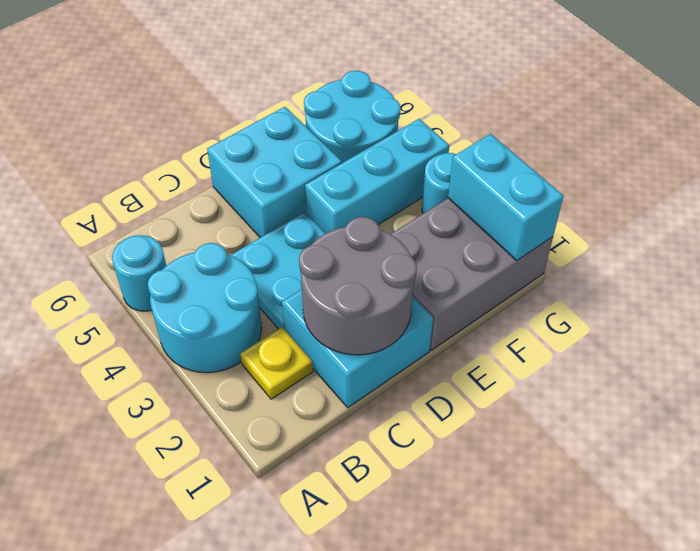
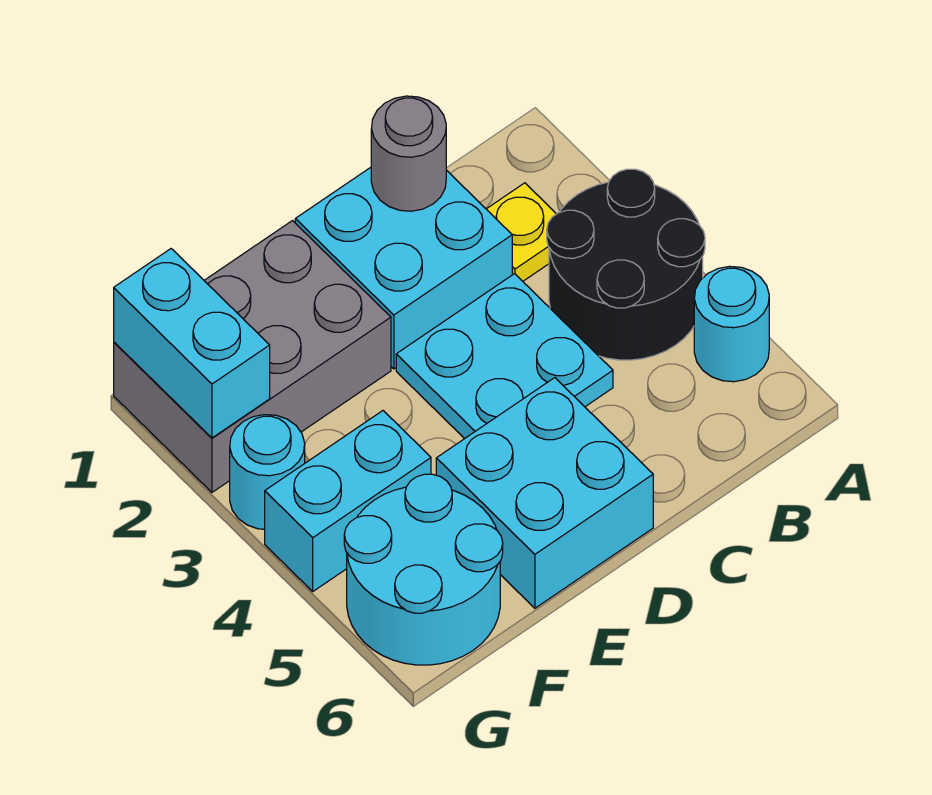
cyan 2x2 round brick [148,243,262,373] -> black 2x2 round brick [547,169,705,360]
grey 2x2 round brick [299,217,417,355] -> grey 1x1 round brick [371,96,446,211]
cyan 1x3 brick [305,119,449,233] -> cyan 1x2 brick [265,411,431,591]

